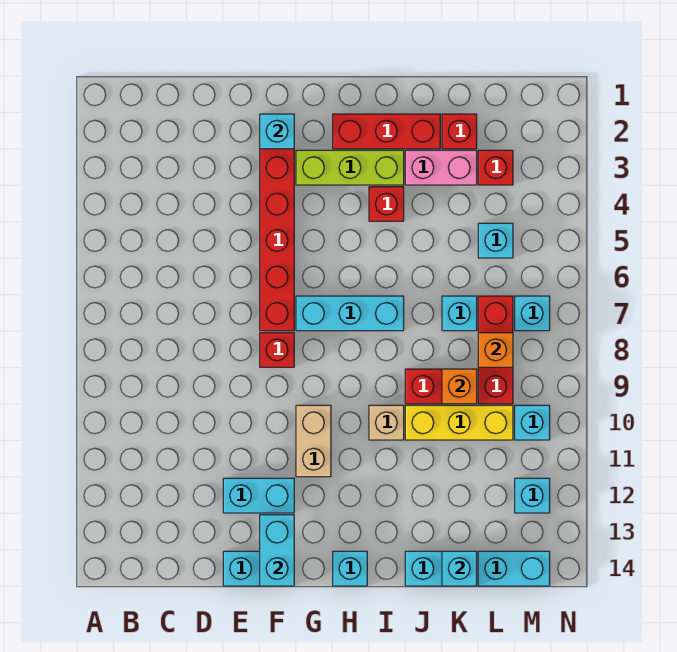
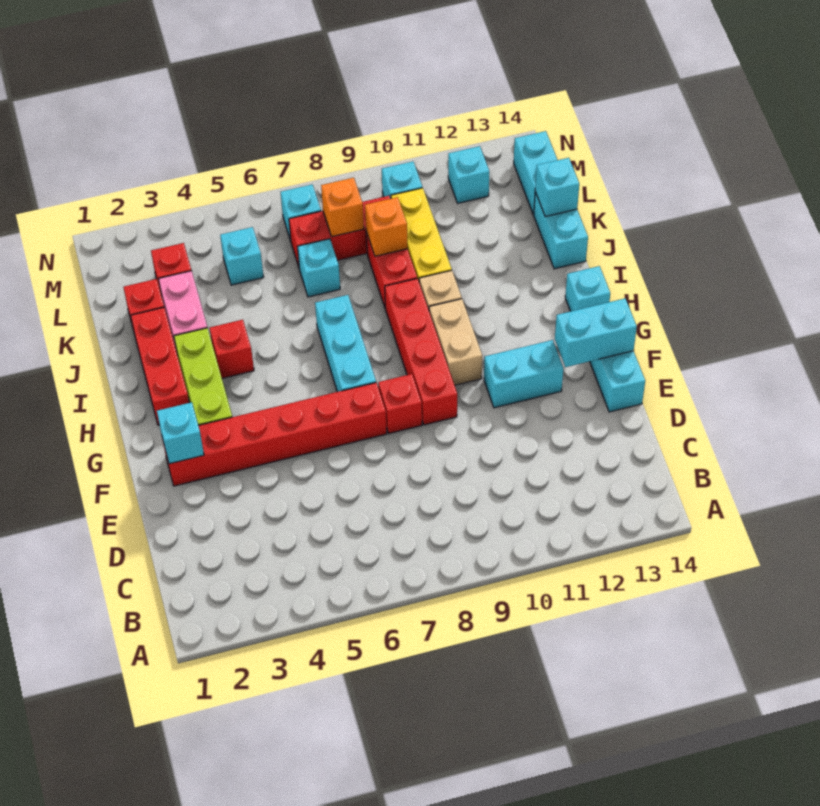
cyan 1x2 brick [223,478,294,513] -> cyan 1x2 brick turned to [484,340,564,408]
none -> red 1x4 brick [385,279,457,425]
tan 1x2 brick [296,405,331,477] -> tan 1x2 brick turned to [429,299,482,385]

